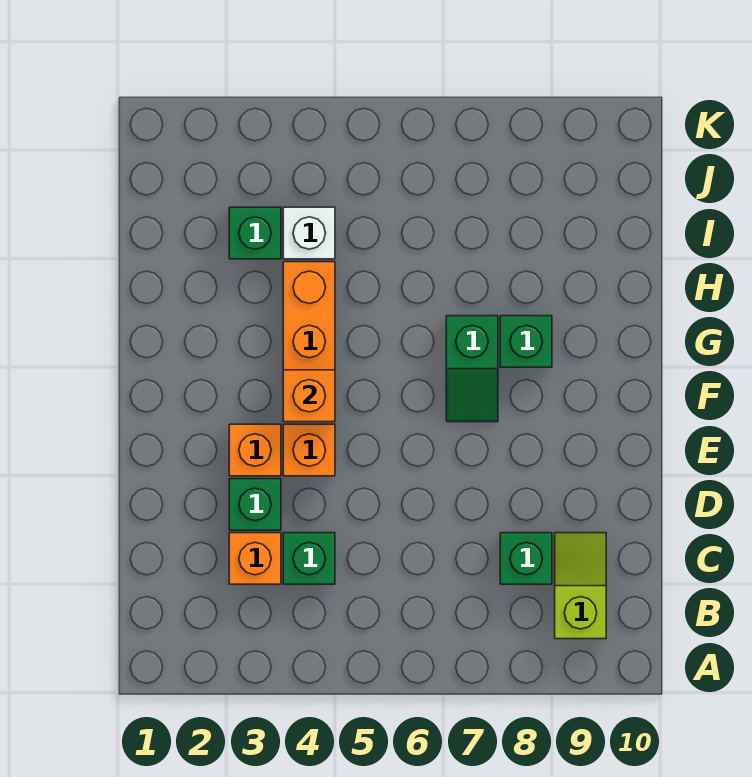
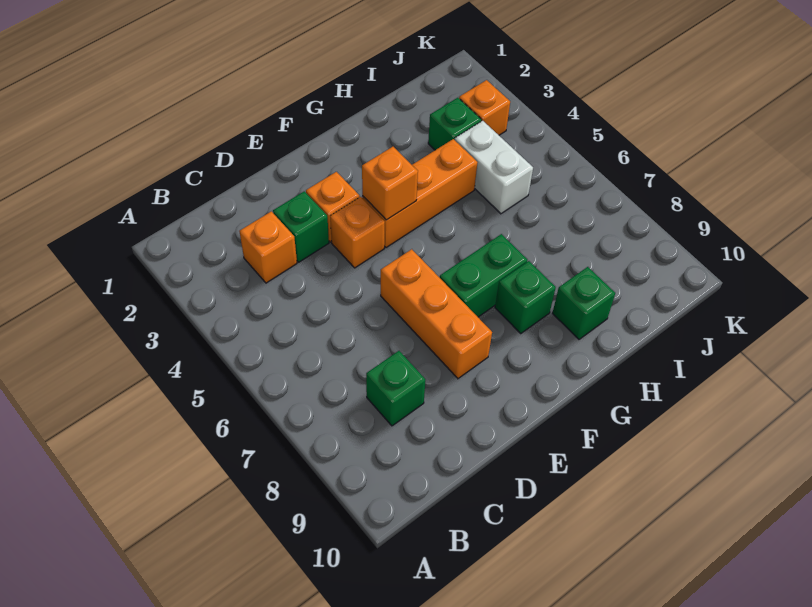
lime 1x2 slope [555,533,606,639] -> none
green 1x1 brick [283,533,335,584] -> green 1x1 brick moved to [552,267,615,339]
none -> orange 1x3 brick [381,249,492,378]
green 1x2 slope [446,316,498,422] -> green 1x2 brick [440,234,527,317]
white 1x1 brick [283,207,335,259] -> white 1x2 brick [455,121,533,214]
none -> orange 1x1 brick [459,80,510,135]

